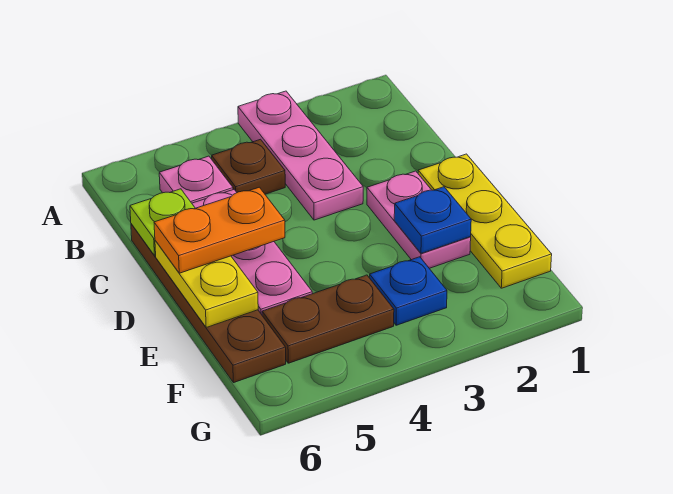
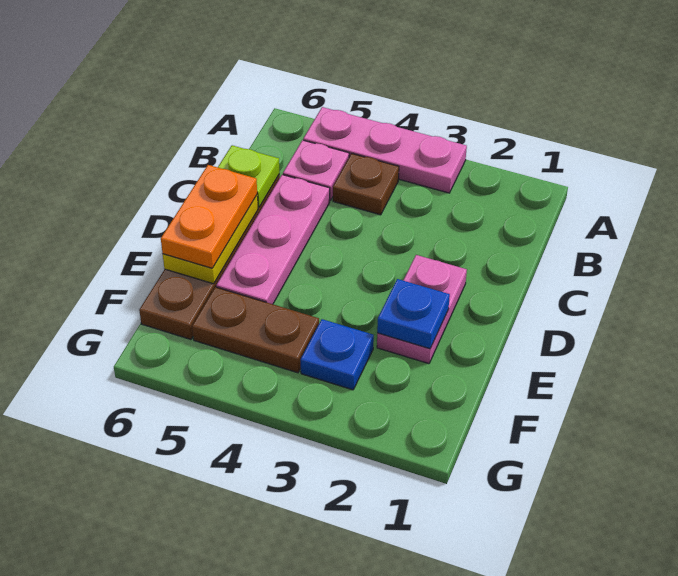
pink 1x3 plate [238,91,363,220] -> pink 1x3 plate turned to [303,107,467,193]
yellow 1x3 plate [418,154,552,288] -> none
orange 1x2 plate [154,187,285,273] -> orange 1x2 plate turned to [161,165,257,268]

